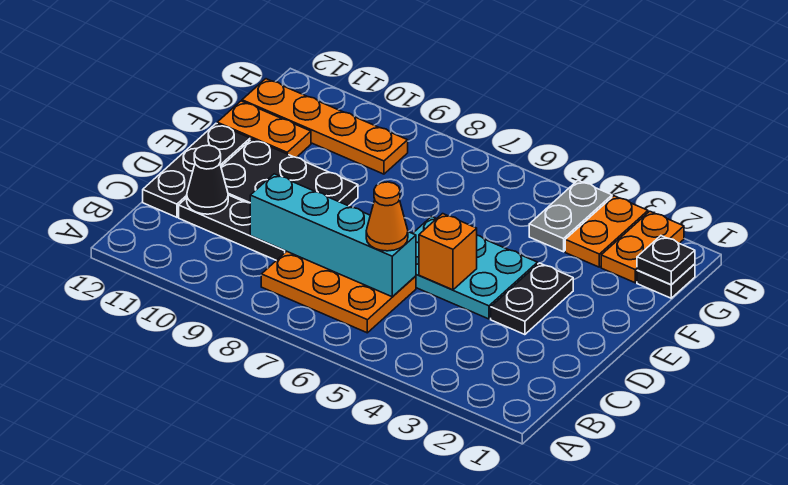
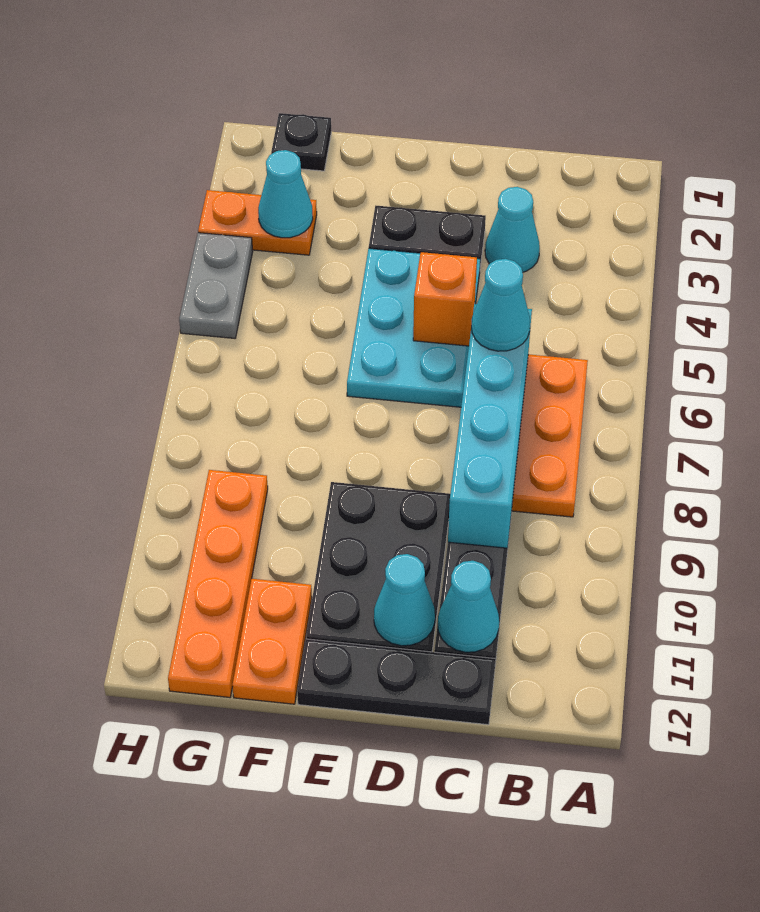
none -> cyan 1x1 cone [485,187,540,272]
orange 1x1 cone [366,182,408,251] -> cyan 1x1 cone [471,259,530,351]
black 1x1 cone [187,145,228,214] -> cyan 1x1 cone [438,561,499,652]
none -> cyan 1x1 cone [374,554,435,646]
black 1x1 plate [637,236,695,285] -> none
orange 1x2 plate [601,211,684,283] -> none
none -> cyan 1x1 cone [258,150,313,238]
grey 1x2 plate [529,180,612,252] -> grey 1x2 plate turned to [179,233,253,338]

